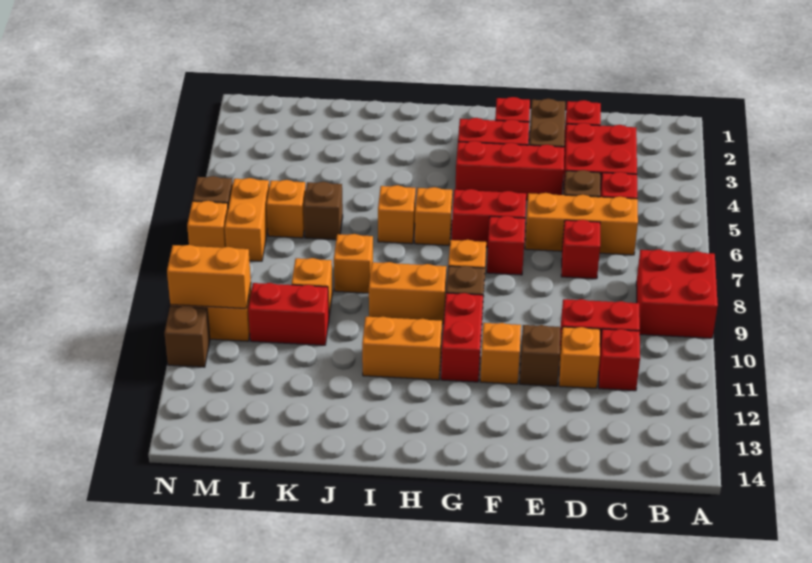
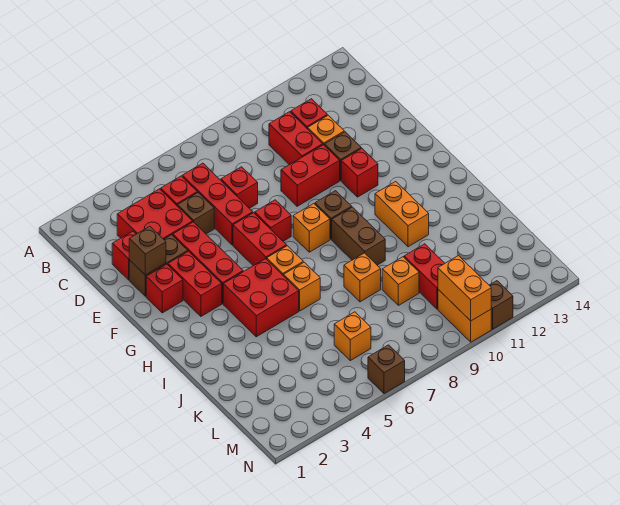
red 2x2 brick [636,249,718,338] -> red 2x2 brick moved to [223,259,299,337]
orange 1x3 brick [525,193,638,255] -> red 1x3 brick [182,163,253,245]
orange 1x1 brick [480,323,521,384] -> red 1x1 brick [341,148,378,197]
red 1x2 brick [441,293,483,382] -> red 1x2 brick moved to [281,145,340,206]
orange 1x2 brick [369,262,446,324] -> brown 1x2 brick [332,207,385,265]
brown 1x1 brick [304,182,343,240] -> brown 1x1 brick moved to [129,226,166,275]
orange 1x2 brick [225,178,269,261] -> none
orange 1x1 brick [187,201,228,248] -> none

